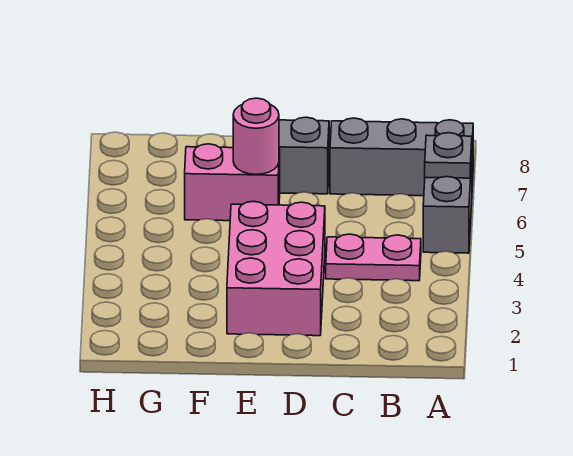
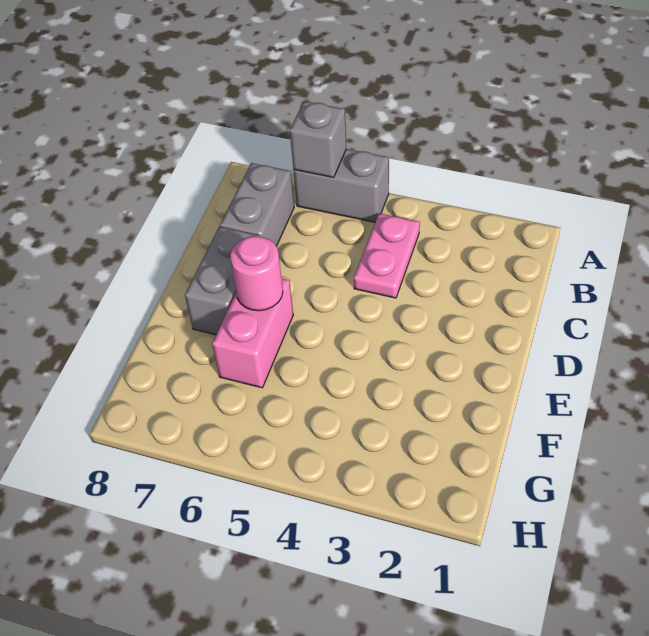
grey 1x1 plate [425,133,472,178] -> grey 1x1 brick [290,101,346,177]
grey 1x3 brick [330,118,473,196] -> grey 1x2 brick [220,163,294,246]
pink 2x3 brick [227,201,325,336] -> none

